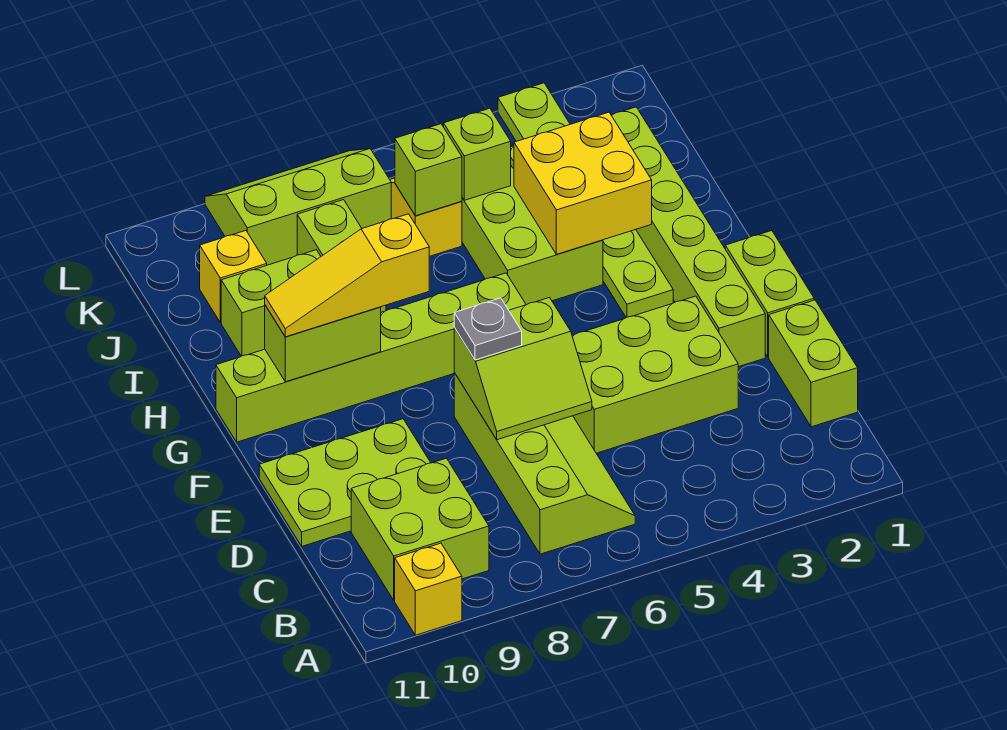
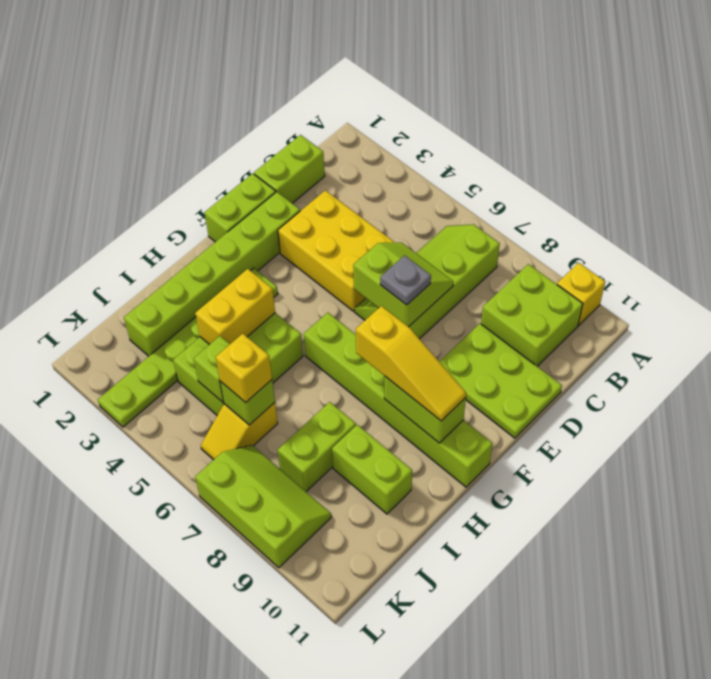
lime 2x3 brick [572,296,738,453] -> yellow 2x3 brick [278,190,395,311]
yellow 2x2 brick [514,112,652,254] -> yellow 1x2 brick [195,269,275,345]
yellow 1x1 brick [200,231,267,323] -> yellow 1x1 brick moved to [216,334,272,403]
lime 2x3 slope [205,149,391,265] -> lime 2x3 slope turned to [195,445,332,568]

